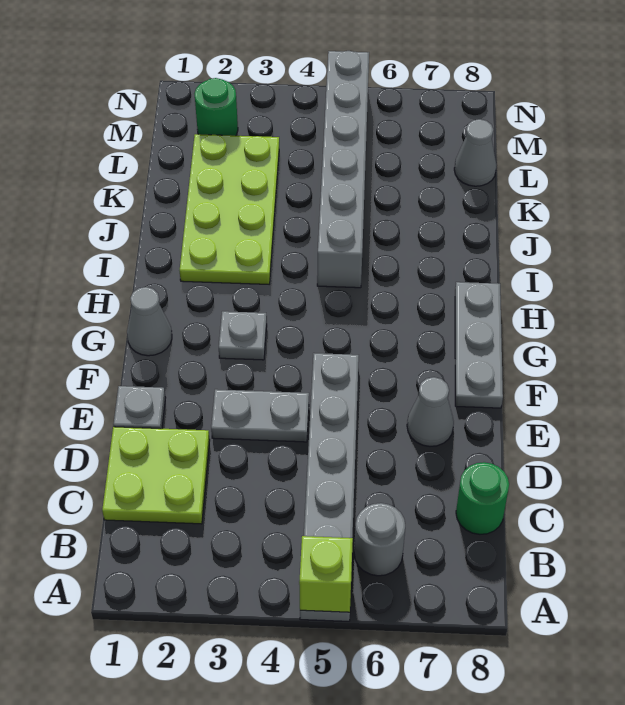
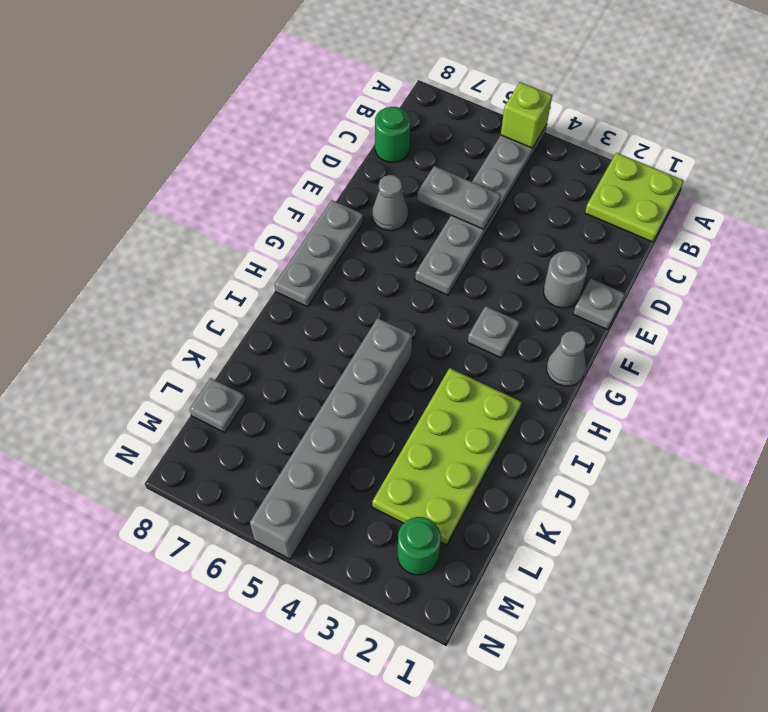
grey 1x1 round brick [354,503,405,576] -> grey 1x1 round brick moved to [544,251,587,308]
lime 2x2 plate [102,427,210,524] -> lime 2x2 plate moved to [585,153,684,242]
grey 1x2 plate [211,389,309,442] -> grey 1x2 plate moved to [417,166,501,229]
grey 1x1 cone [454,119,497,186] -> grey 1x1 plate [189,378,245,432]

